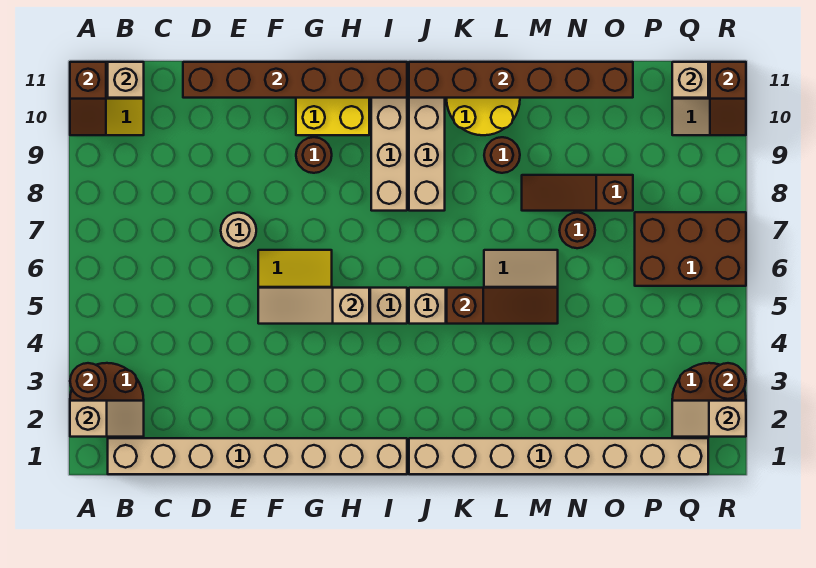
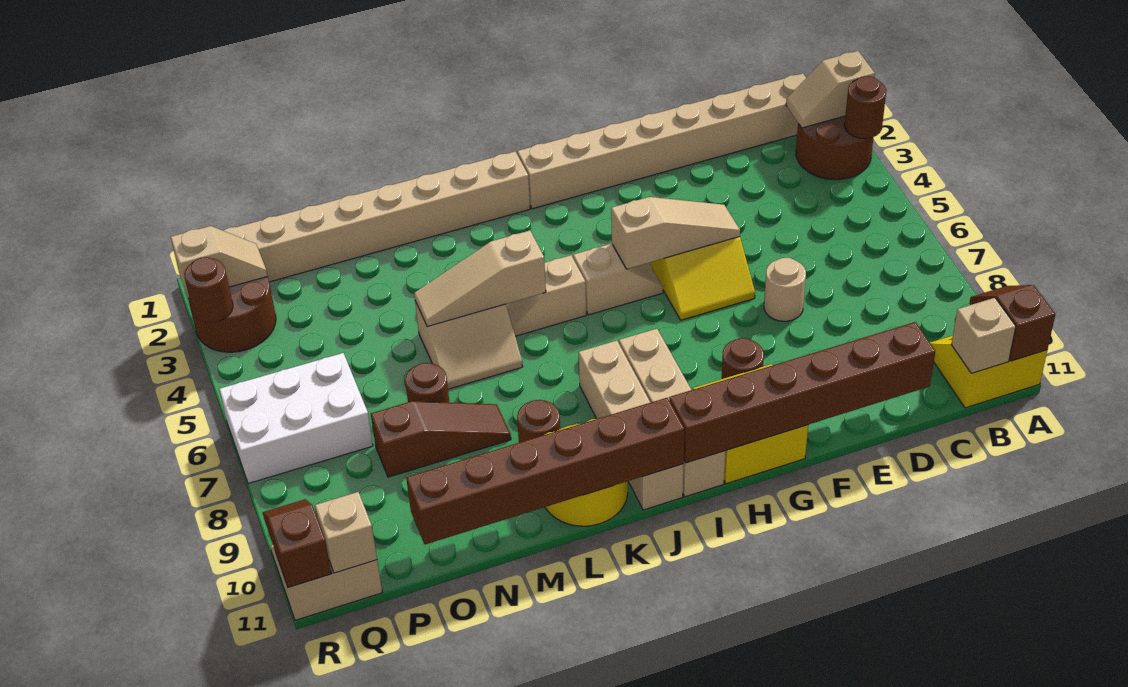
brown 1x3 slope [447,288,558,324] -> tan 1x3 slope [414,231,546,327]
brown 2x3 brick [635,212,746,286] -> white 2x3 brick [219,353,373,484]

